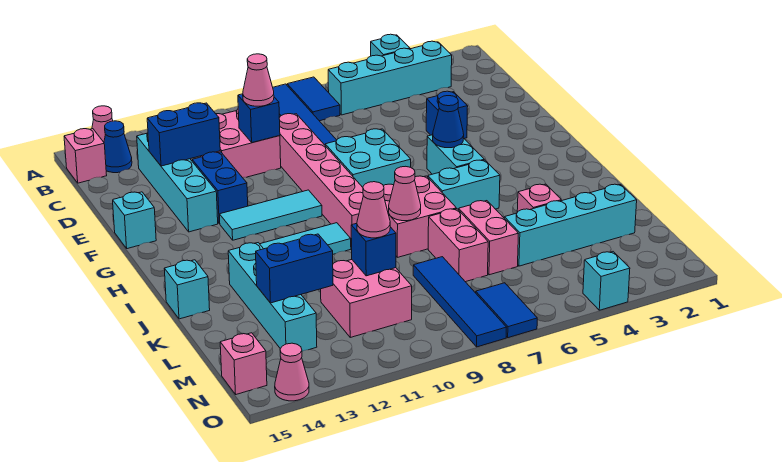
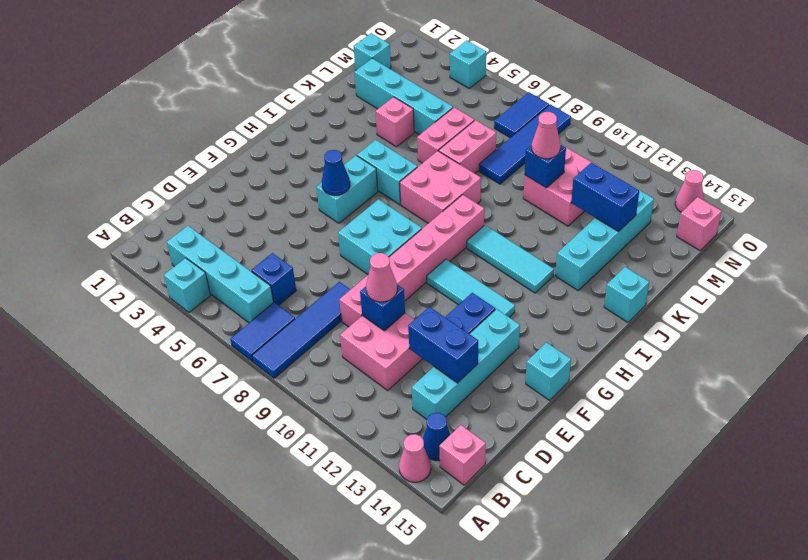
blue 1x1 brick [426,91,468,138] -> blue 1x1 brick moved to [251,253,296,305]
pink 1x1 cone [389,166,421,221] -> none
none -> cyan 1x1 brick [354,33,391,70]

